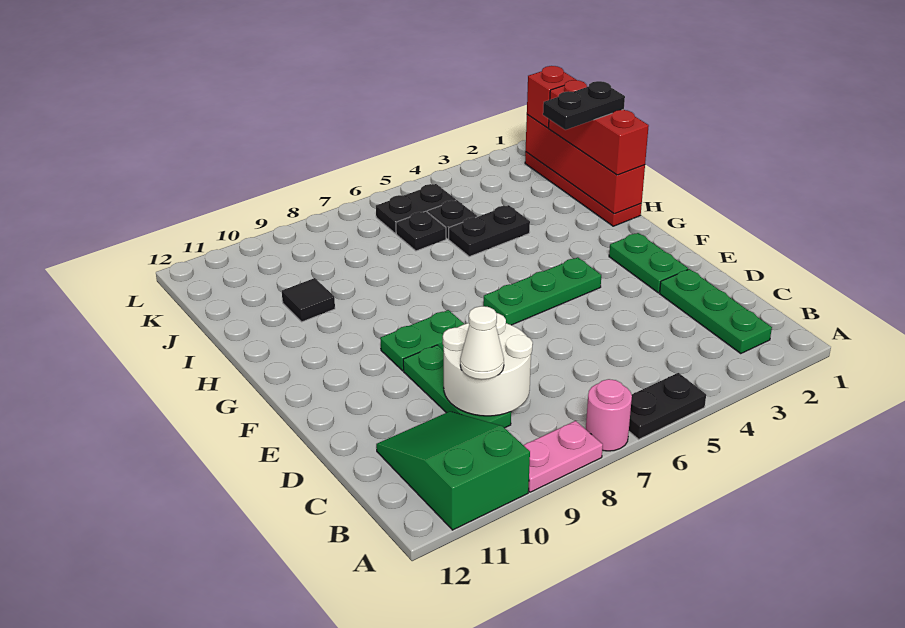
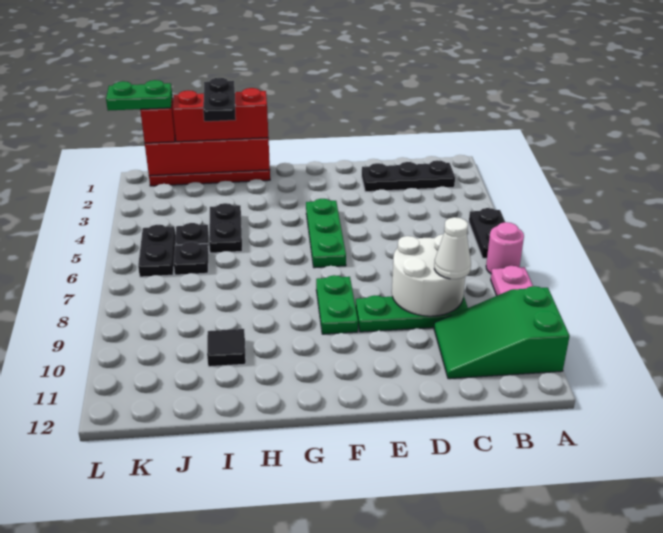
green 1x3 plate [660,269,772,354] -> black 1x3 plate [362,160,455,192]
green 1x2 plate [609,233,688,293] -> green 1x2 plate moved to [106,80,172,111]

